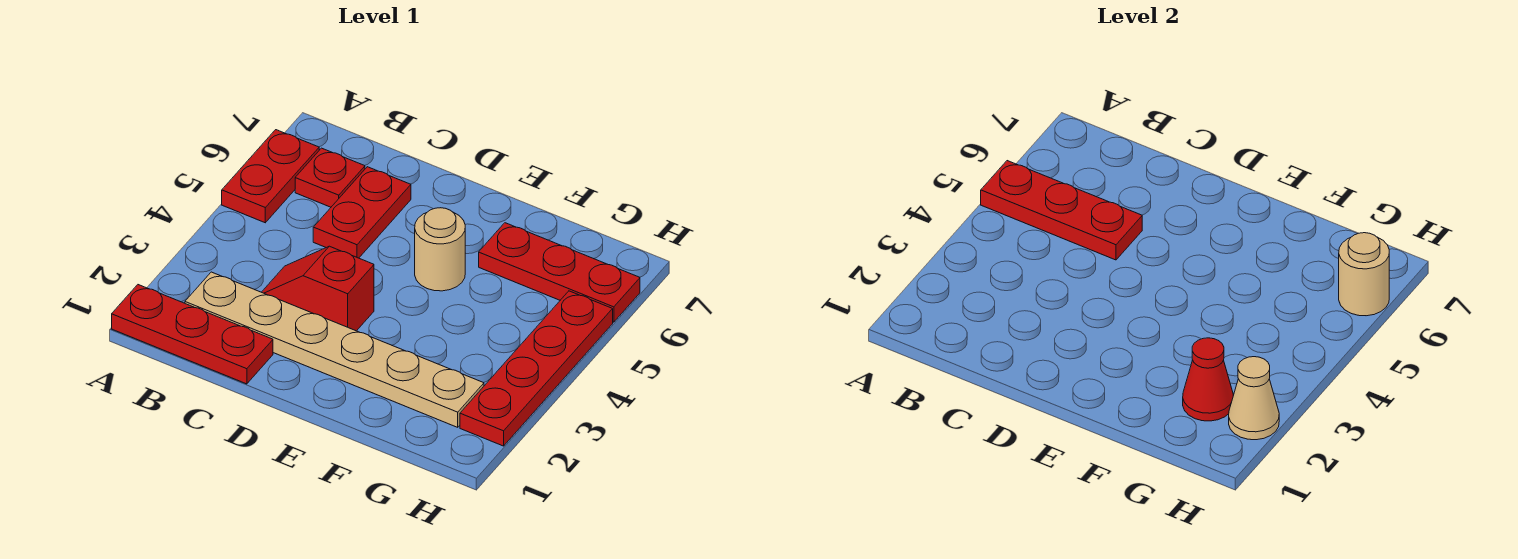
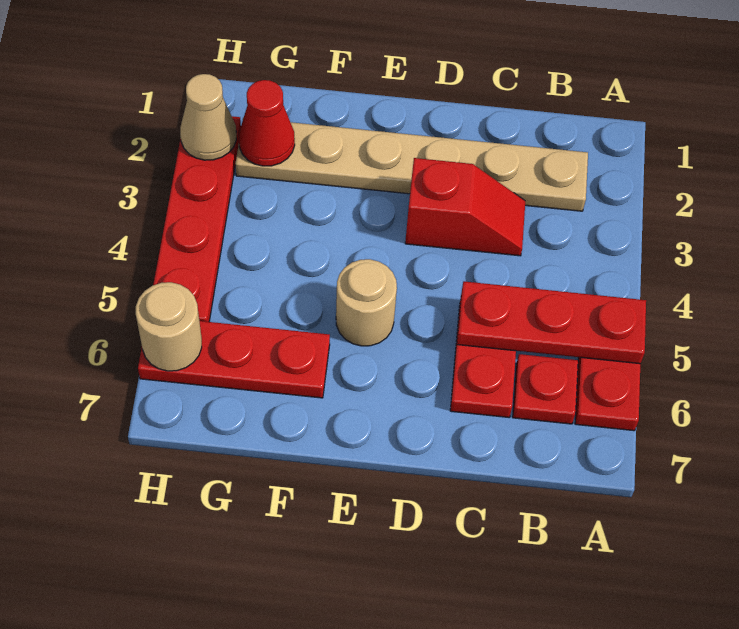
red 1x3 plate [112,285,273,384] -> none

